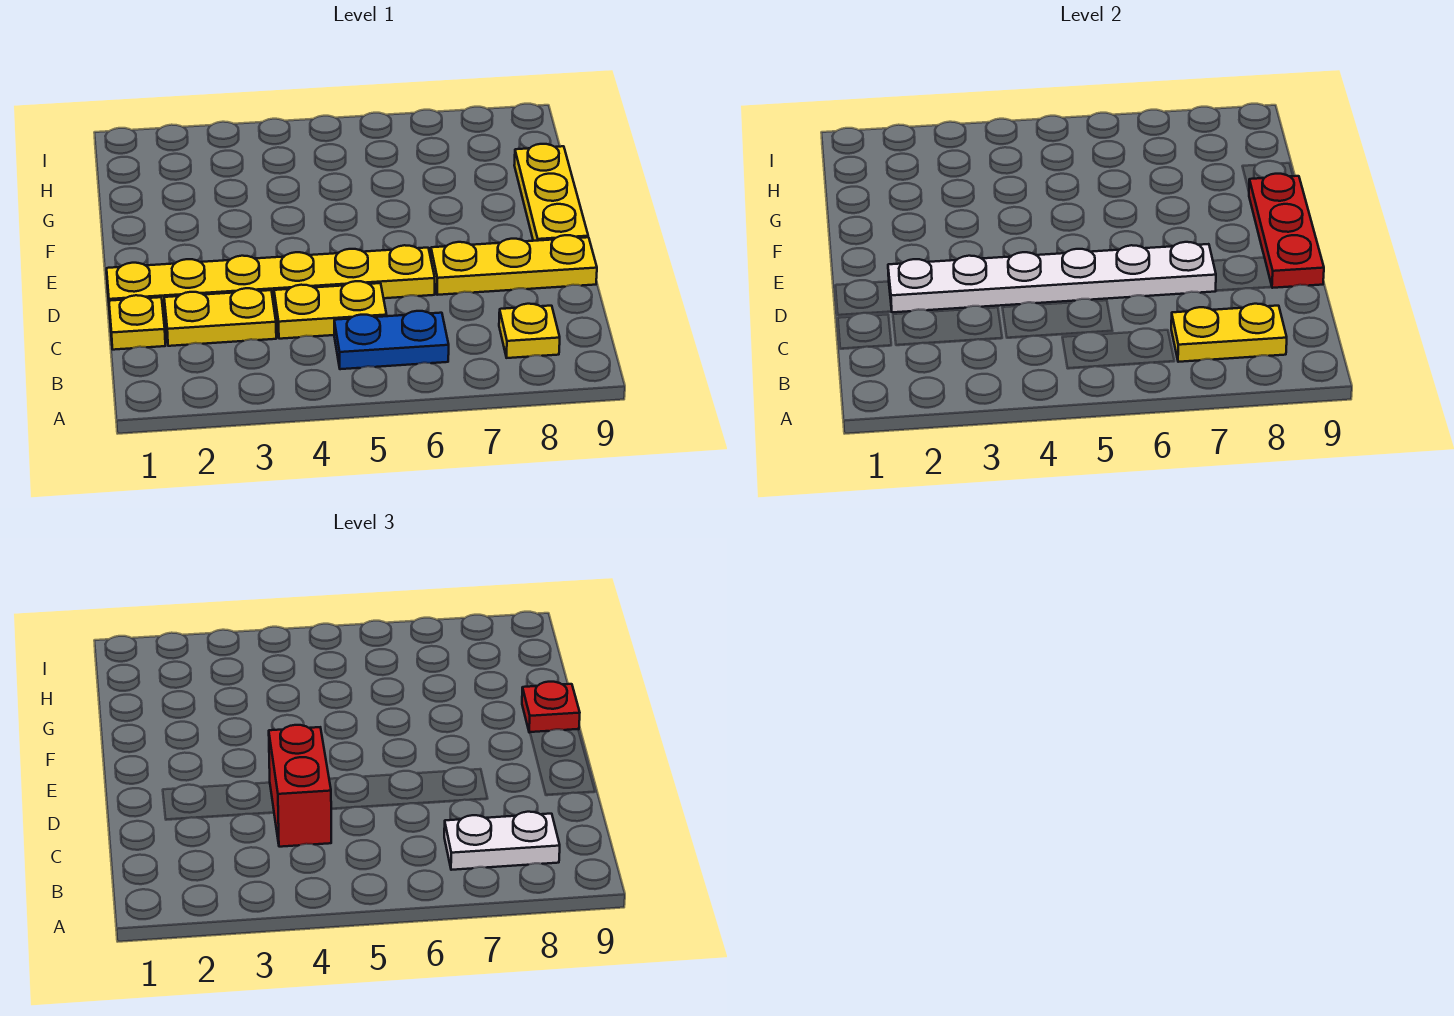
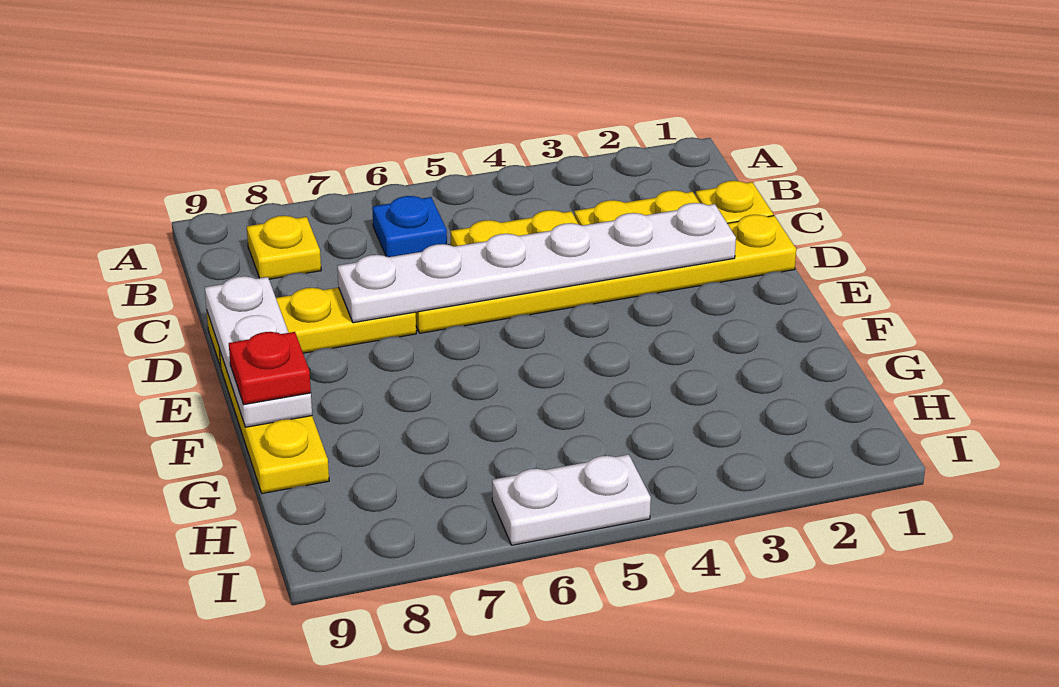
blue 1x2 plate [334,311,449,369] -> blue 1x1 plate [372,196,447,257]
yellow 1x2 plate [1171,304,1287,362] -> none
white 1x2 plate [444,812,560,870] -> white 1x2 plate moved to [492,455,651,545]
red 1x2 brick [269,725,331,847] -> none
red 1x3 plate [1249,174,1324,288] -> white 1x3 plate [205,276,312,427]

